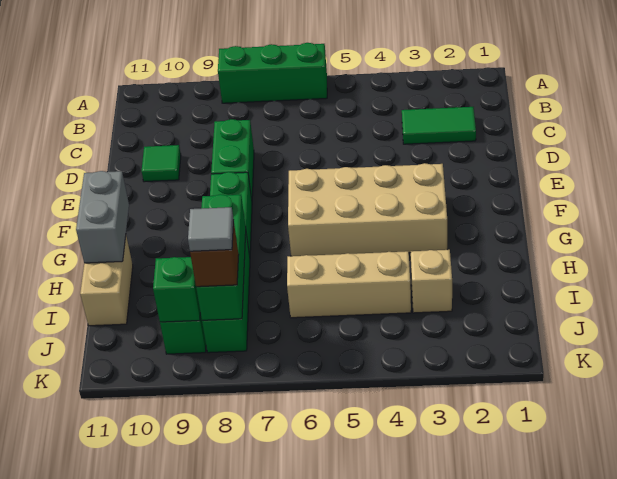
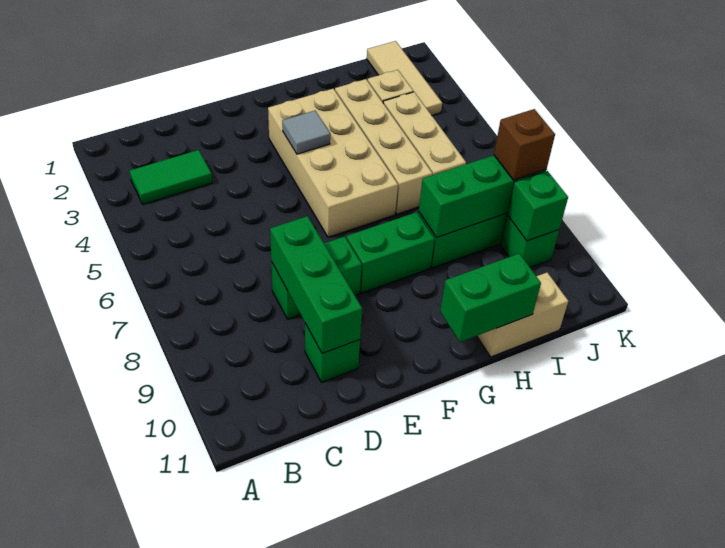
green 1x3 brick [218,43,327,103] -> green 1x3 brick moved to [270,216,362,353]
green 1x2 tile [402,107,476,144] -> green 1x2 tile turned to [130,150,212,204]
green 1x1 tile [142,145,181,182] -> green 1x1 brick [305,324,360,382]
grey 1x2 brick [76,171,129,263] -> green 1x2 brick [440,253,541,342]
none -> tan 1x4 brick [335,79,432,214]
none -> tan 1x3 tile [367,41,442,115]
grey 1x1 tile [188,207,234,251] -> grey 1x1 tile moved to [282,111,330,154]

